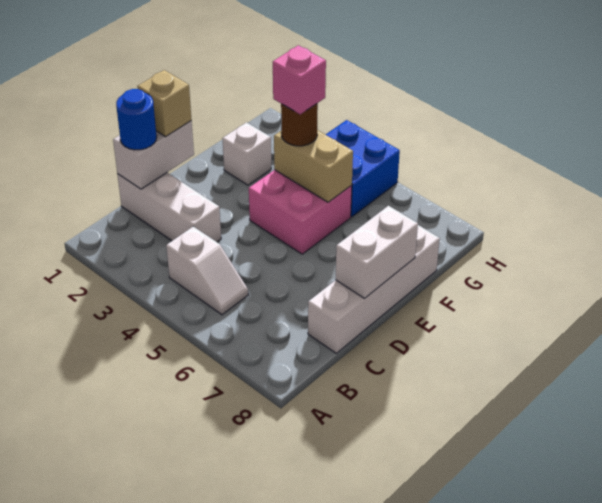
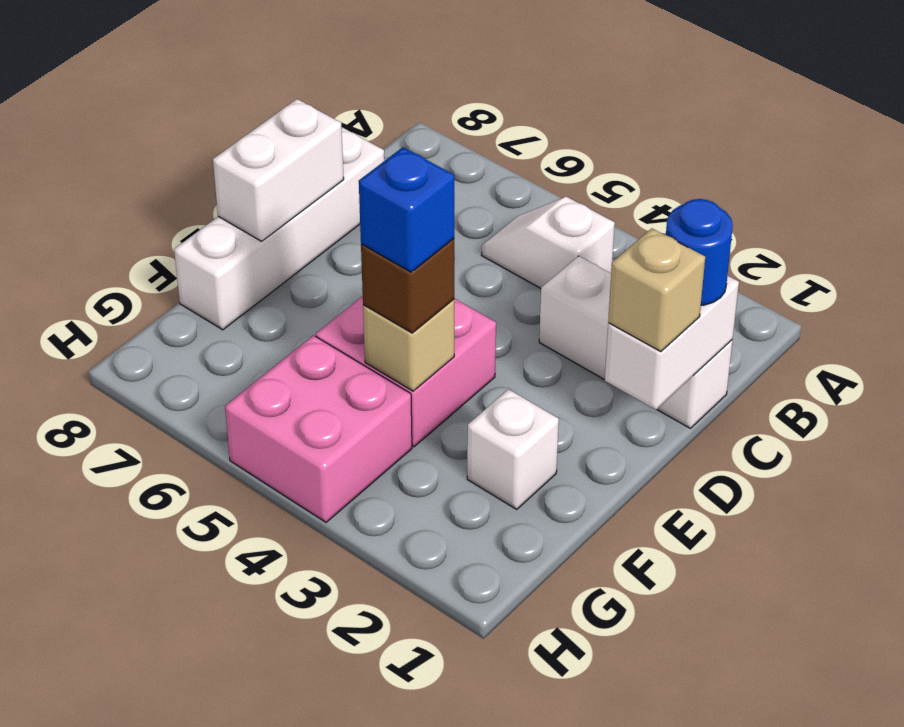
tan 1x2 brick [274,130,353,202] -> tan 1x1 brick [363,299,454,391]
brown 1x1 round brick [281,103,318,146] -> brown 1x1 brick [361,239,454,333]
pink 1x1 brick [273,45,326,114] -> blue 1x1 brick [359,147,454,272]
blue 2x2 brick [326,120,400,217] -> pink 2x2 brick [225,335,412,522]

